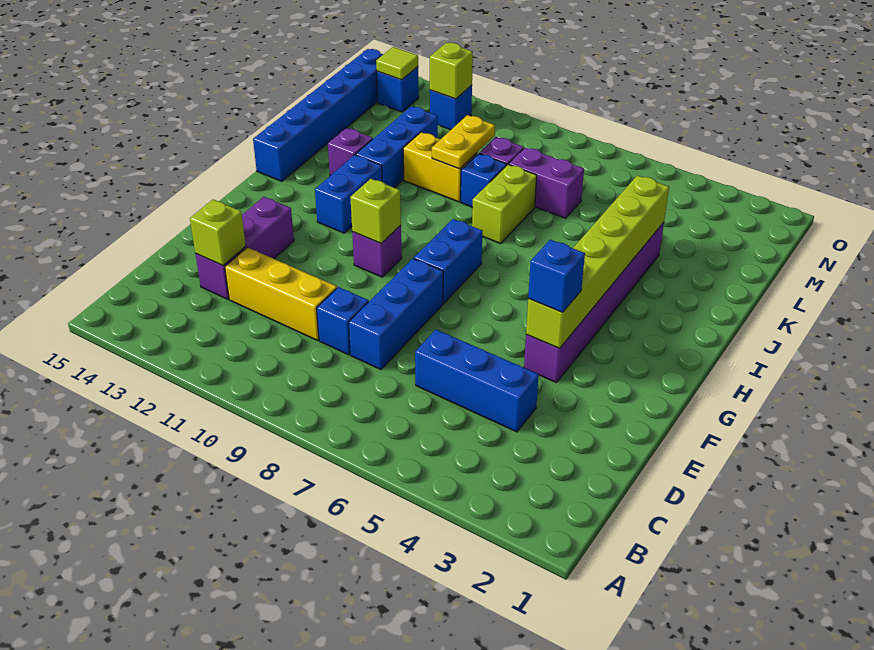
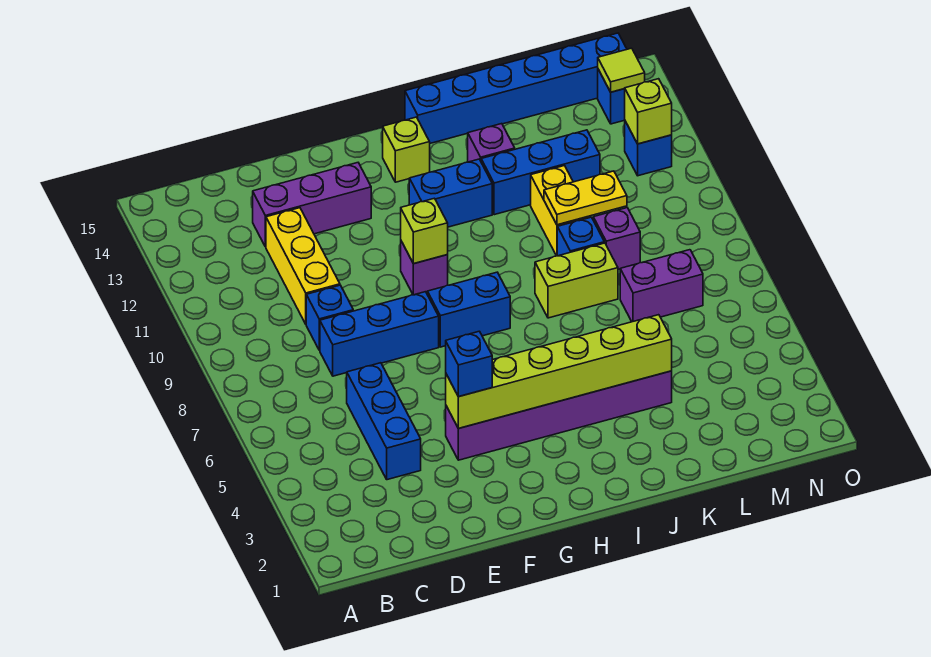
lime 1x1 brick [190,199,246,265] -> lime 1x1 brick moved to [383,117,430,182]
purple 1x2 brick [509,147,584,218] -> purple 1x2 brick turned to [620,250,703,322]

